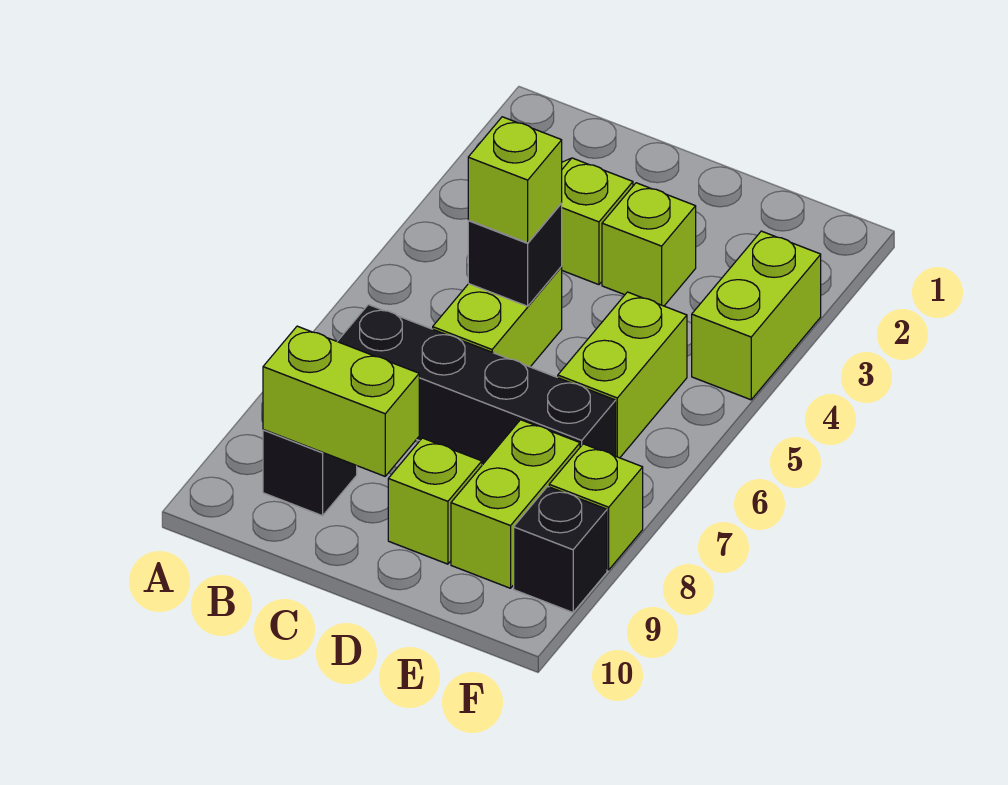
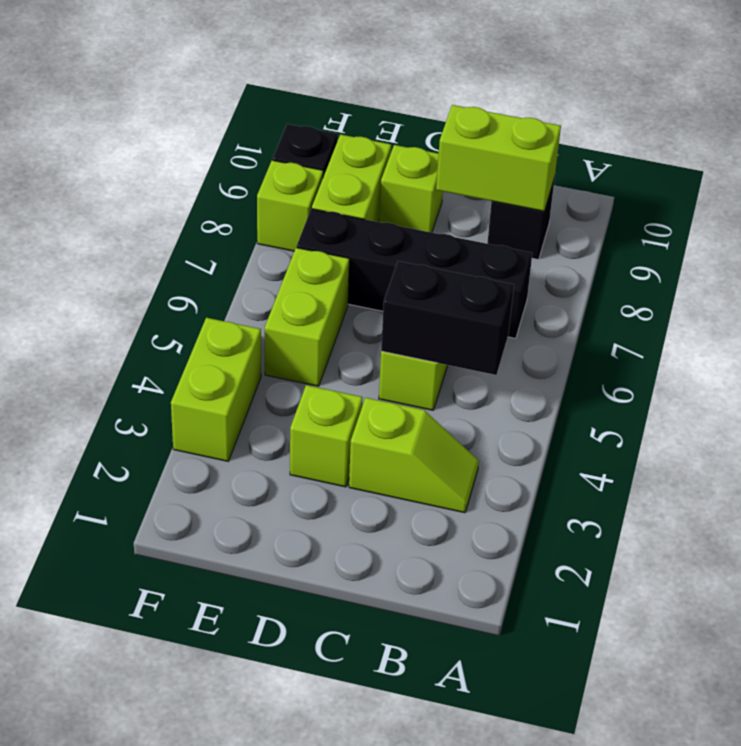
black 1x1 brick [468,203,562,306] -> black 1x2 brick [381,261,514,375]
lime 1x1 brick [468,117,562,243] -> none

